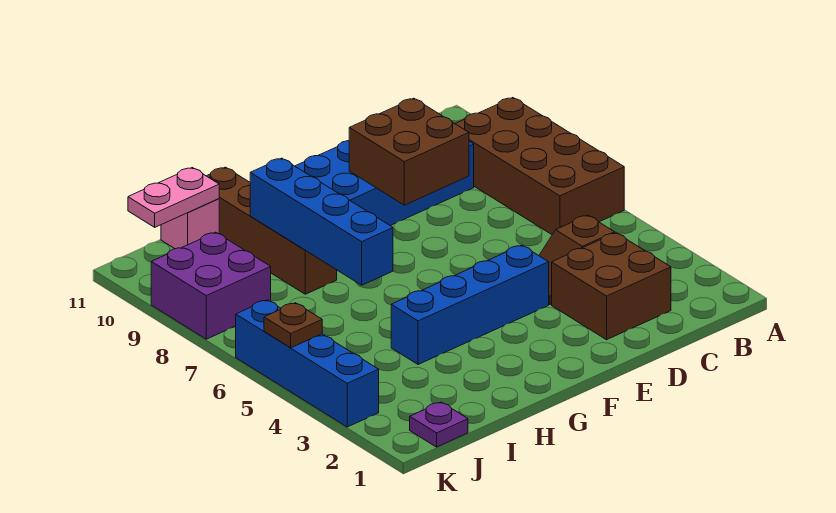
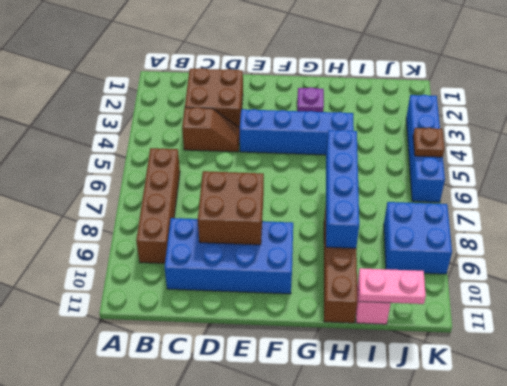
brown 2x4 brick [455,98,624,234] -> brown 1x4 brick [136,148,180,263]
purple 1x1 plate [410,402,468,447] -> purple 1x1 plate moved to [297,88,324,112]
purple 2x2 brick [151,232,271,339] -> blue 2x2 brick [384,202,452,274]

